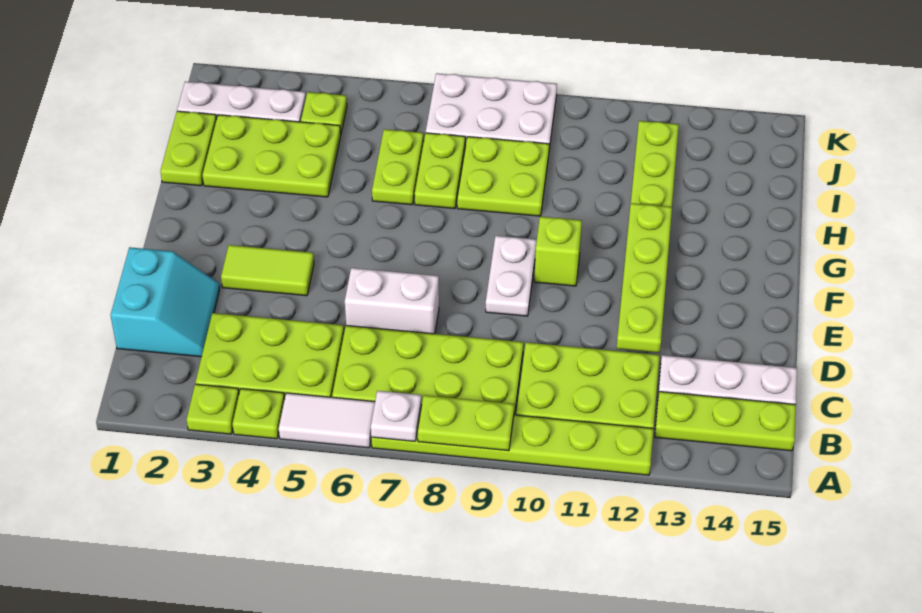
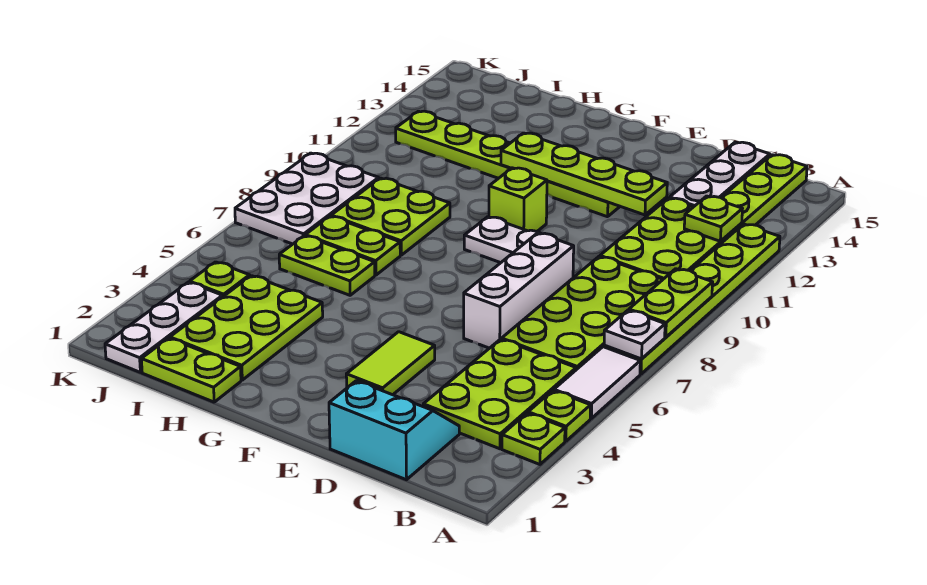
none -> lime 1x1 plate [684,196,742,241]
white 1x2 brick [345,268,439,334] -> white 1x3 brick [464,233,574,348]

